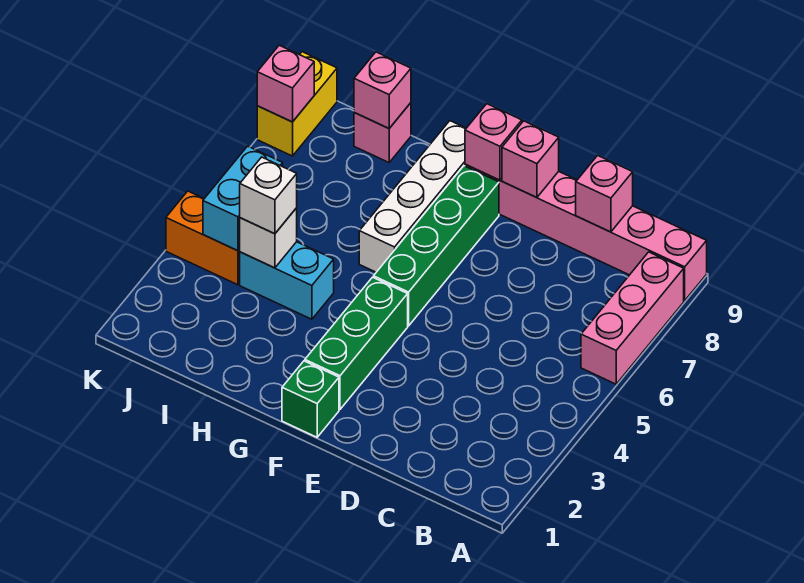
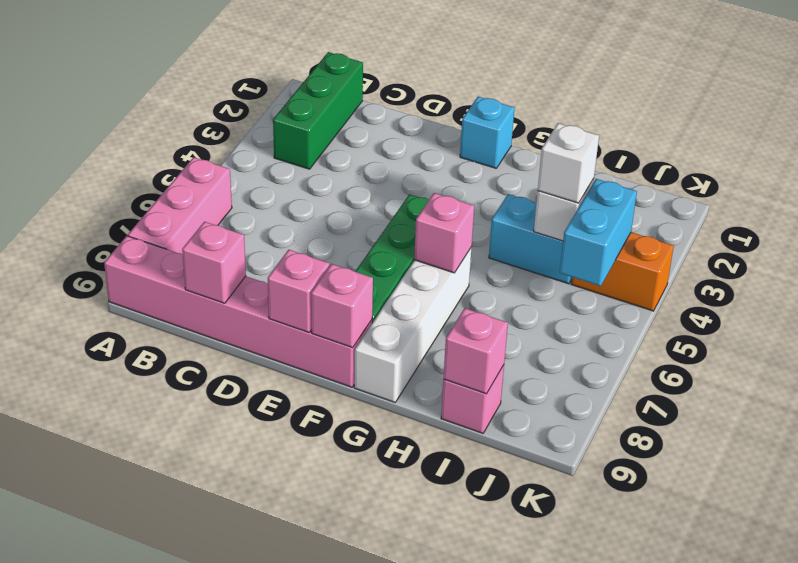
green 1x1 brick [282,361,339,437] -> cyan 1x1 brick [460,97,514,168]
green 1x3 brick [305,277,408,409] -> green 1x3 brick moved to [273,52,363,169]
yellow 1x2 brick [257,52,337,156] -> none
pink 1x1 brick [257,45,314,122] -> pink 1x1 brick moved to [414,193,474,273]

